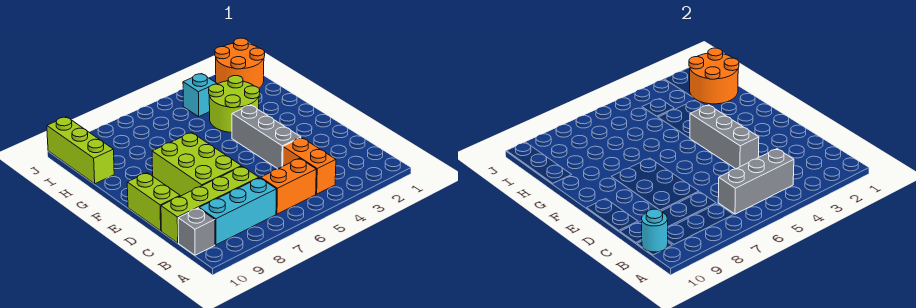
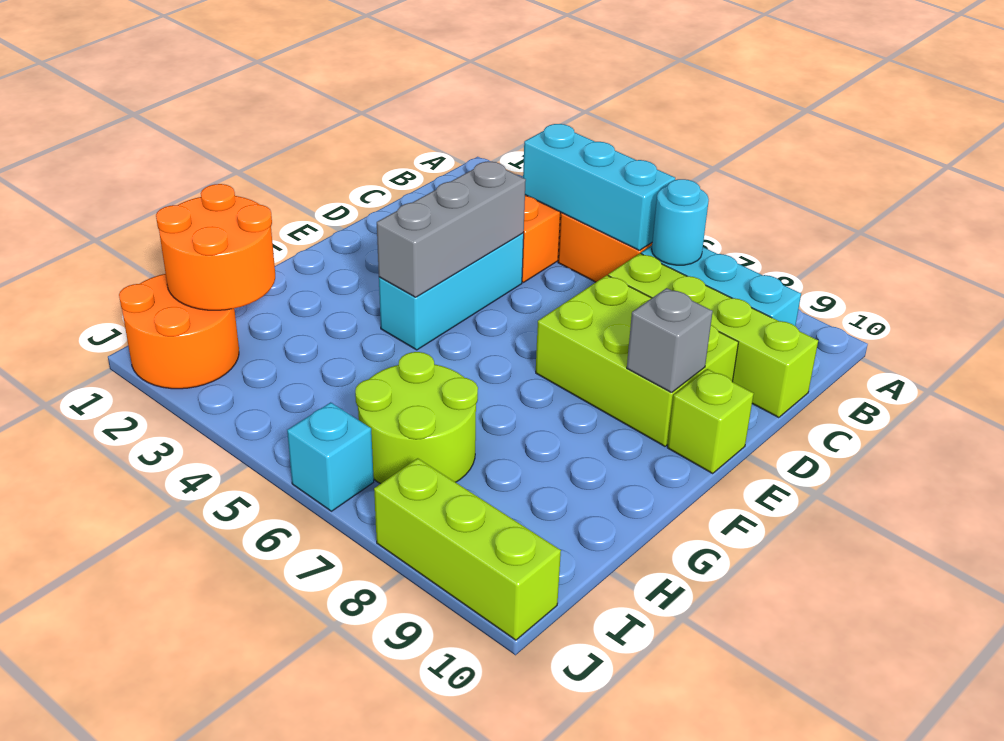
grey 1x3 brick [718,149,794,214] -> cyan 1x3 brick [523,124,675,251]
grey 1x1 brick [178,208,215,255] -> grey 1x1 brick moved to [627,288,713,393]
cyan 1x1 round brick [642,209,668,252] -> cyan 1x1 round brick moved to [652,179,709,265]
grey 1x3 brick [232,105,301,169] -> cyan 1x3 brick [379,233,524,350]
lime 2x3 brick [152,133,242,196] -> lime 2x3 brick turned to [536,275,738,446]
lime 1x2 brick [127,173,180,231] -> lime 1x1 brick [667,369,754,473]
lime 2x2 round brick [209,76,260,133] -> lime 2x2 round brick moved to [355,352,478,484]
lime 1x3 brick [47,117,114,184] -> lime 1x3 brick turned to [374,458,561,640]
cyan 1x1 brick [183,74,217,116] -> cyan 1x1 brick moved to [287,402,374,511]

